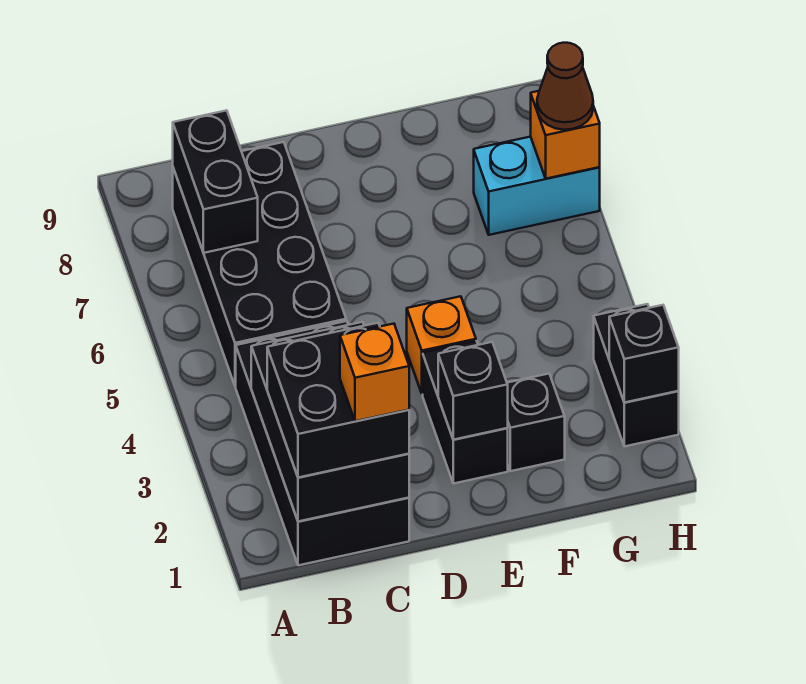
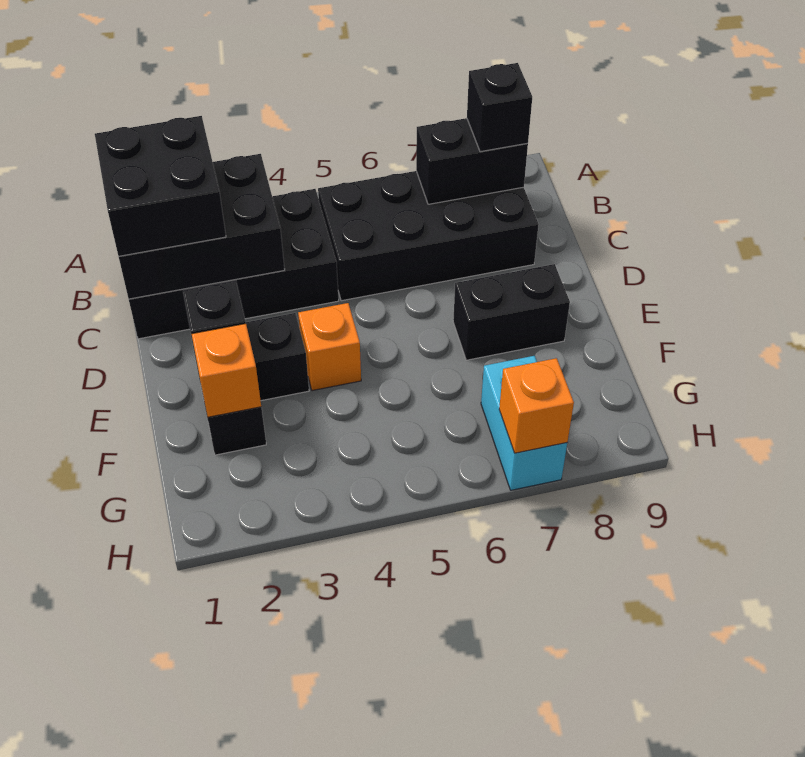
orange 1x1 brick [340,324,409,421] -> orange 1x1 brick moved to [192,324,261,417]
black 1x2 brick [594,304,679,446] -> black 1x2 brick moved to [453,264,570,360]
black 1x1 brick [609,305,679,403] -> black 1x1 brick moved to [467,63,532,152]
brown 1x1 cone [537,43,593,130] -> none

